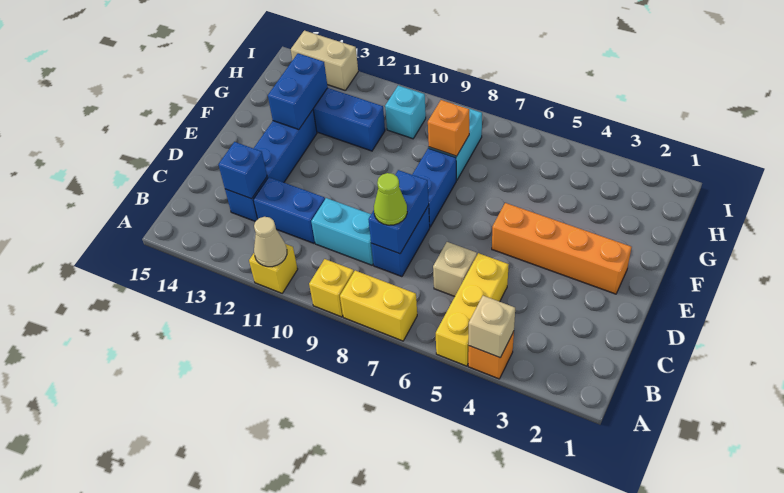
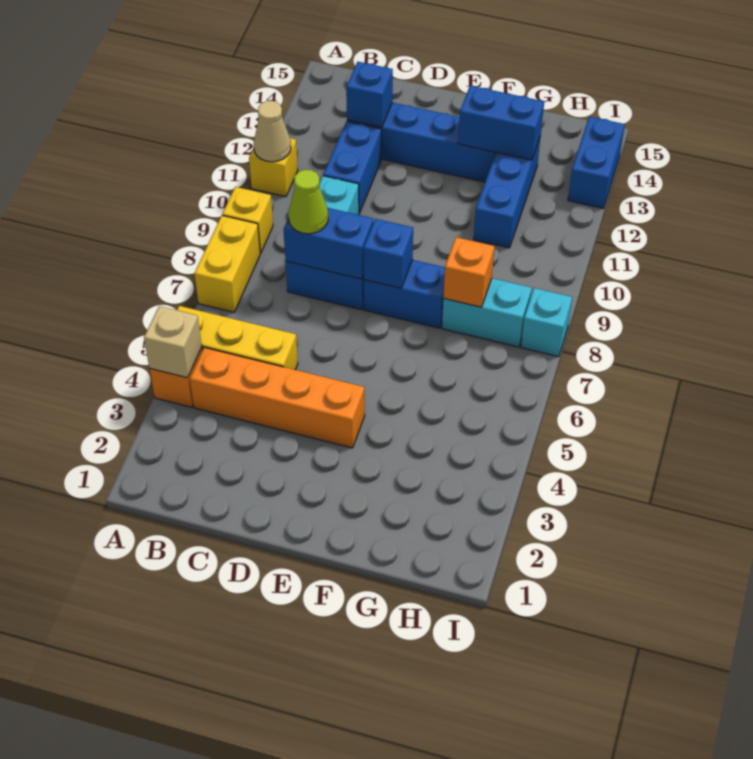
tan 1x1 brick [433,242,477,297] -> none
orange 1x4 brick [492,203,632,294] -> orange 1x4 brick turned to [190,347,365,448]
none -> blue 1x1 brick [364,219,413,288]
cyan 1x1 brick [385,85,426,139] -> cyan 1x1 brick moved to [521,288,572,357]
tan 1x2 brick [291,31,358,90] -> blue 1x2 brick [568,117,625,209]

